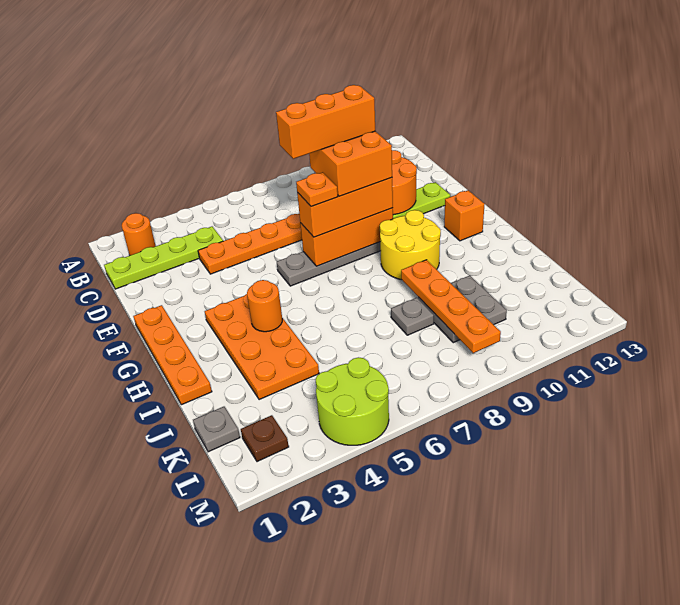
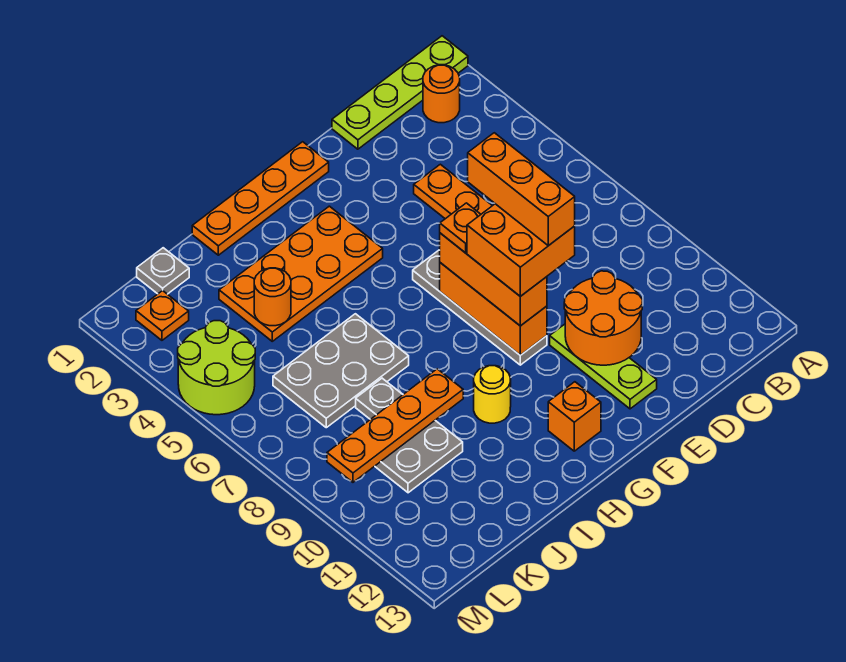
lime 1x4 plate [104,227,223,289] -> lime 1x4 plate turned to [332,36,468,149]
yellow 2x2 round brick [380,210,441,280] -> yellow 1x1 round brick [474,366,511,423]
orange 1x1 round brick [247,280,282,332] -> orange 1x1 round brick moved to [254,268,291,326]
none -> grey 2x3 plate [273,314,409,428]
brown 1x1 plate [241,415,289,462] -> orange 1x1 plate [136,290,189,340]

